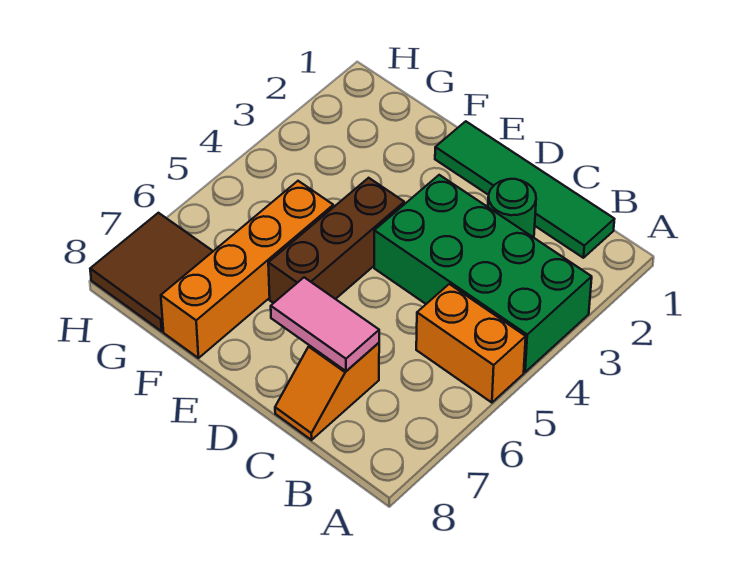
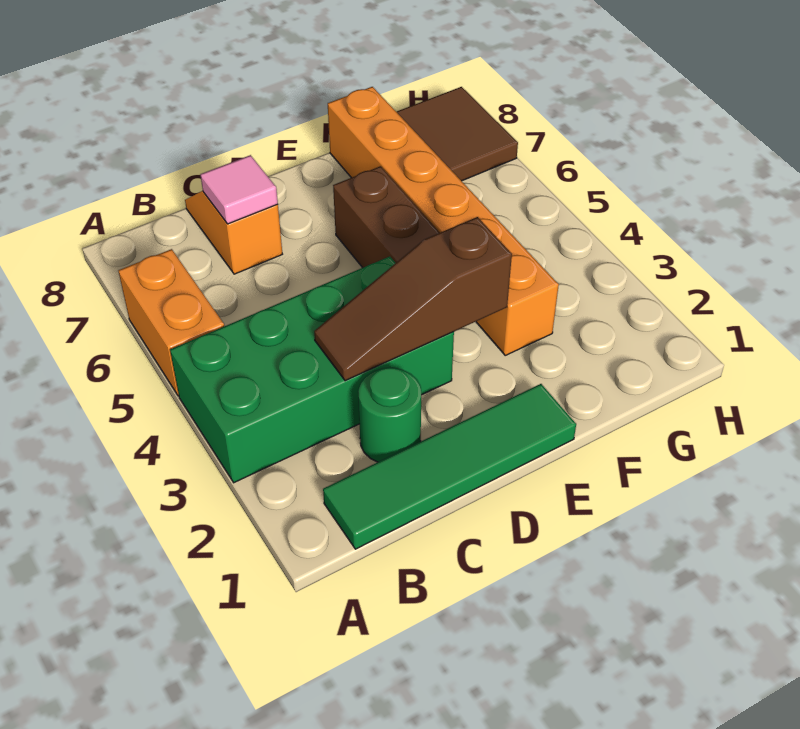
orange 1x2 brick [416,284,526,403] -> orange 1x2 brick turned to [118,249,224,396]
none -> brown 1x3 slope [314,217,512,381]
pink 1x2 tile [271,277,379,371] -> pink 1x1 tile [200,155,278,224]
orange 1x4 brick [161,181,333,358] -> orange 1x6 brick [328,87,559,355]

